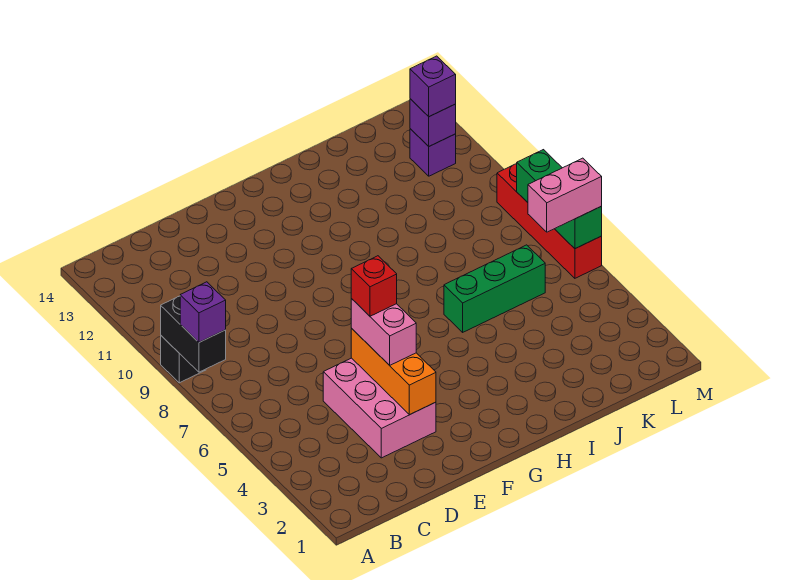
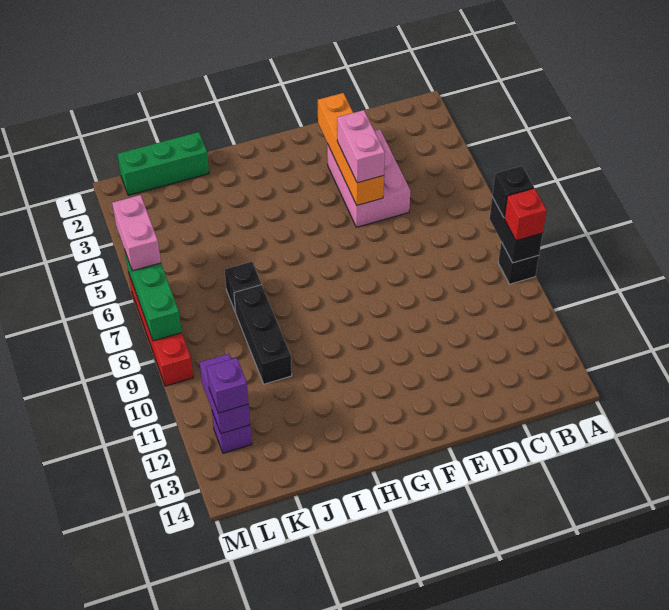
purple 1x1 brick [180,282,226,342] -> black 1x1 brick [492,166,534,217]
orange 1x3 brick [351,329,436,415] -> orange 1x4 brick [318,93,384,205]
red 1x1 brick [351,256,397,316] -> red 1x1 brick moved to [504,188,547,241]
green 1x3 brick [444,245,545,332] -> green 1x3 brick moved to [117,132,209,195]
none -> black 1x1 brick [225,262,261,312]
none -> black 1x3 brick [234,285,292,384]
pink 1x2 brick [528,158,602,232] -> pink 1x2 brick turned to [112,195,161,271]
purple 1x1 brick [410,99,456,146] -> purple 1x2 brick [200,354,250,434]

